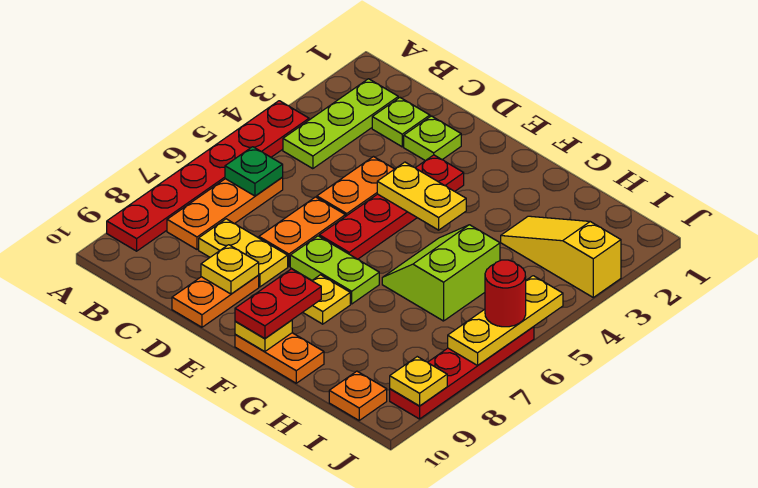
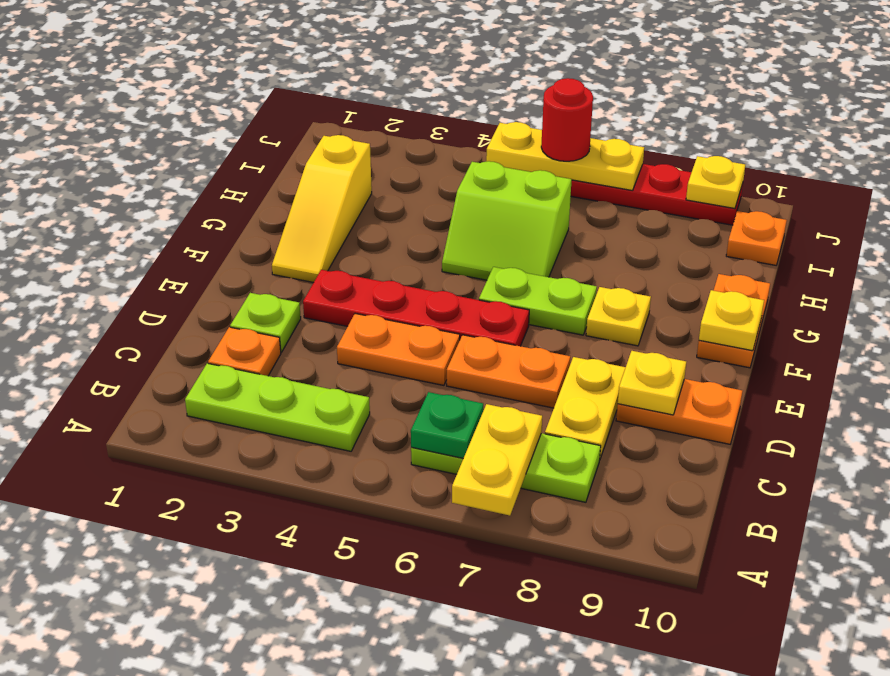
red 1x6 plate [107,101,309,251] -> none
orange 1x3 plate [167,178,283,250] -> lime 1x3 plate [411,433,601,502]
lime 1x1 plate [372,98,430,147] -> orange 1x1 plate [208,327,281,376]
yellow 1x2 plate [377,162,466,230] -> yellow 1x2 plate moved to [452,404,542,516]
lime 1x2 plate [290,236,379,304] -> lime 1x2 plate turned to [479,267,597,335]
red 1x2 plate [235,269,321,338] -> none
yellow 1x3 slope [501,216,621,297] -> yellow 1x3 slope moved to [272,135,372,283]

